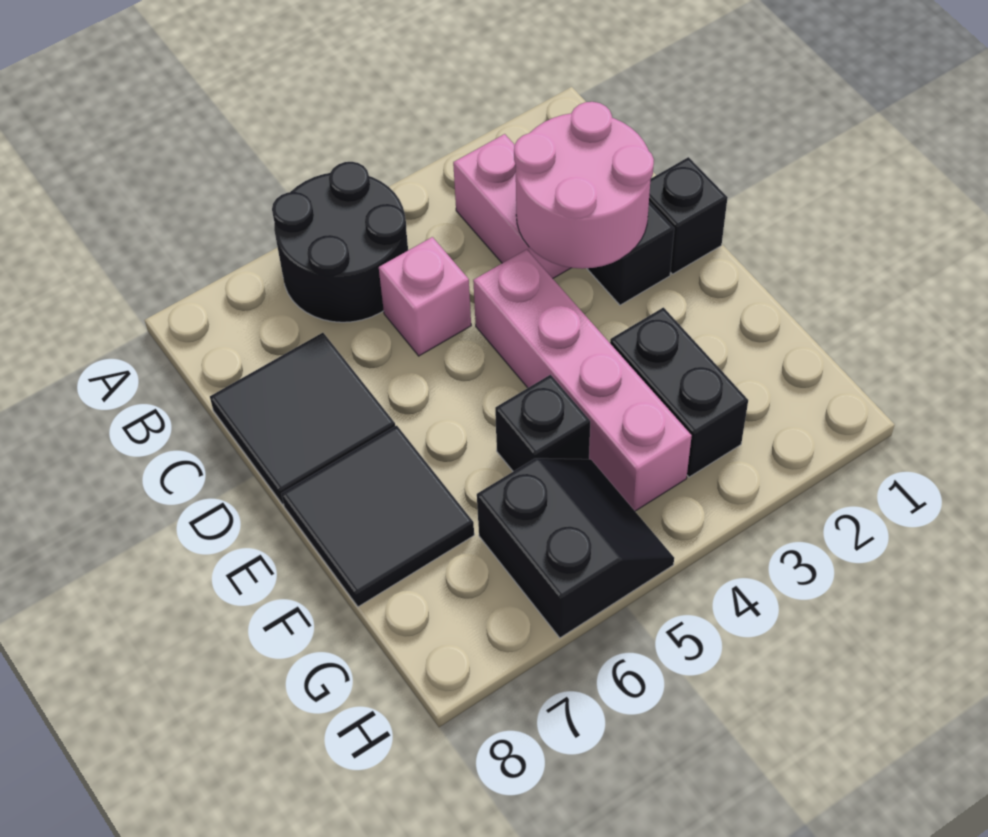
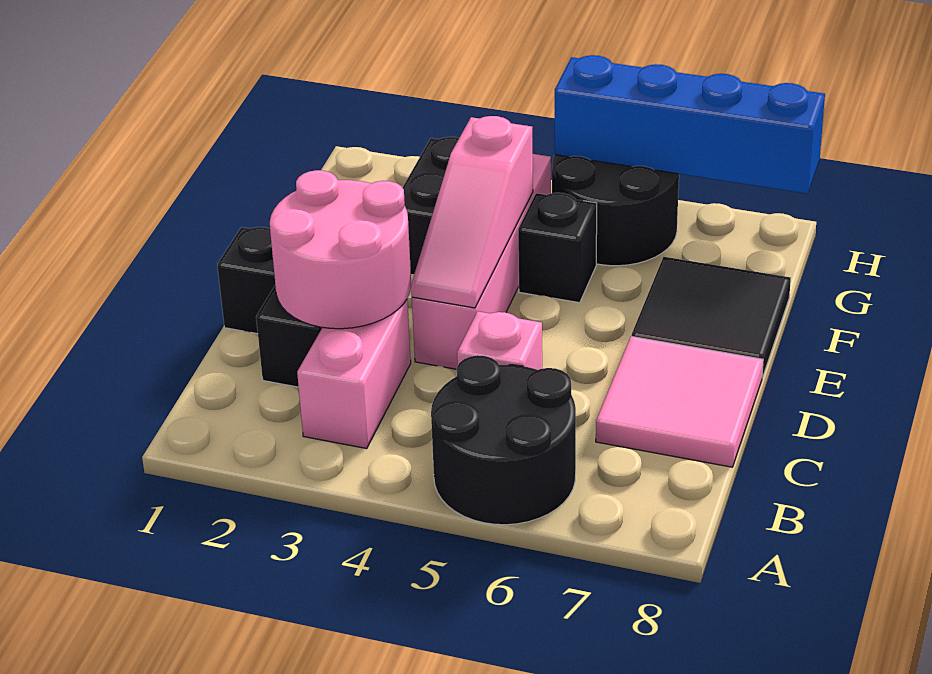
black 2x2 tile [210,333,395,504] -> pink 2x2 tile [596,336,763,467]
none -> pink 1x3 slope [411,116,533,308]
black 2x2 slope [477,458,674,638] -> black 2x2 round brick [552,155,679,266]
none -> blue 1x4 brick [555,55,825,194]

